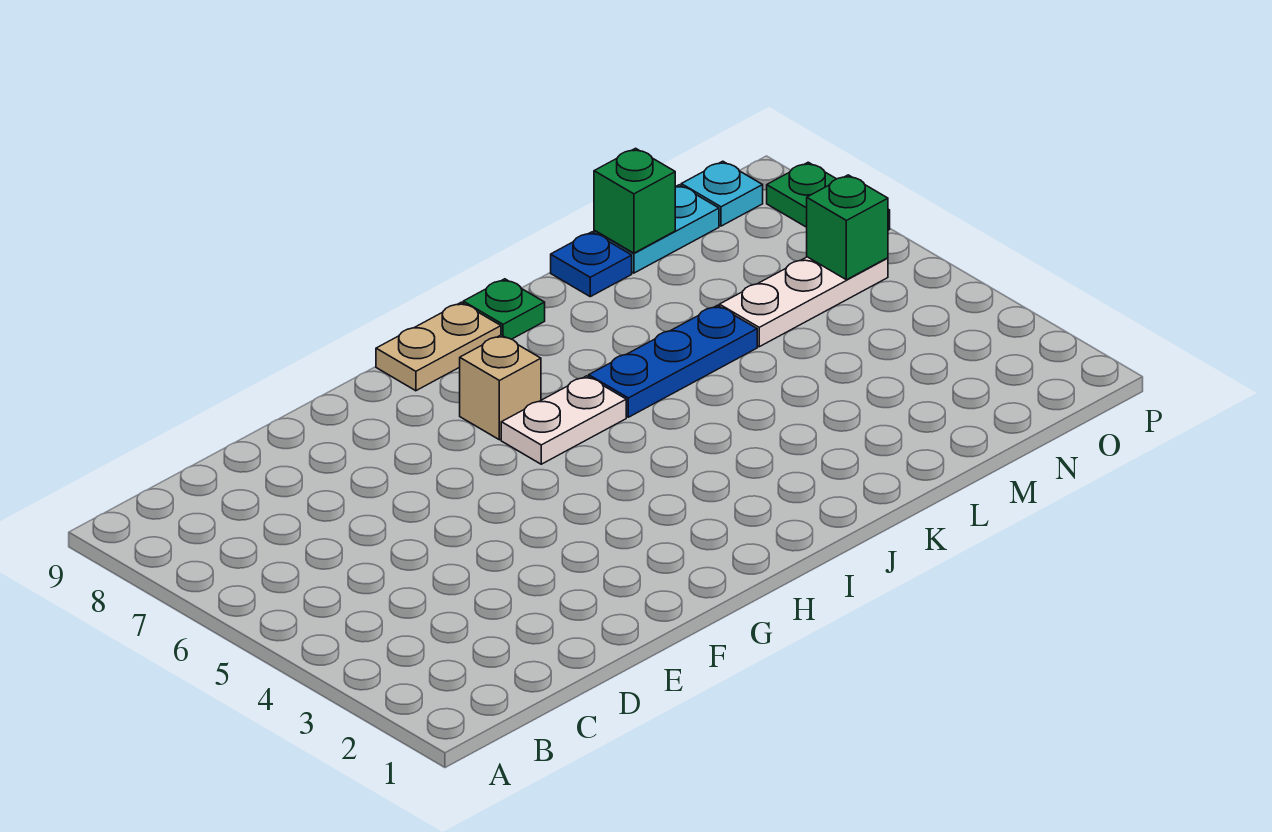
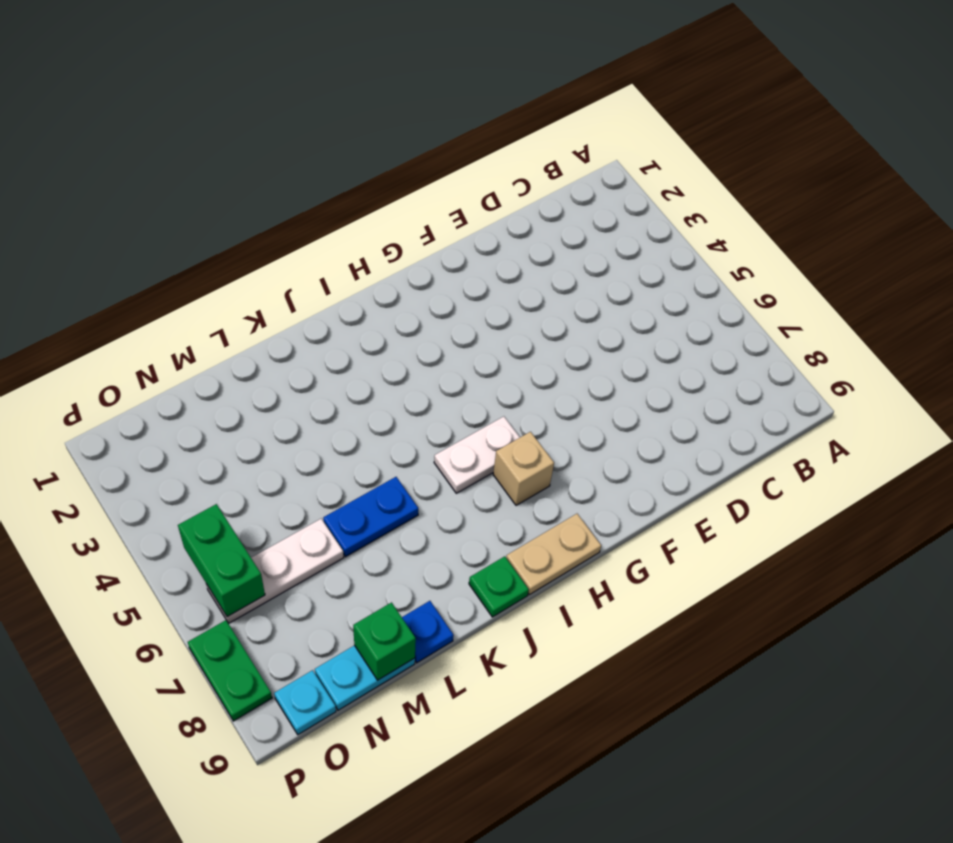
blue 1x3 plate [589,305,757,417] -> blue 1x2 plate [323,477,418,557]
green 1x1 brick [807,175,888,280] -> green 1x2 brick [178,504,265,617]

